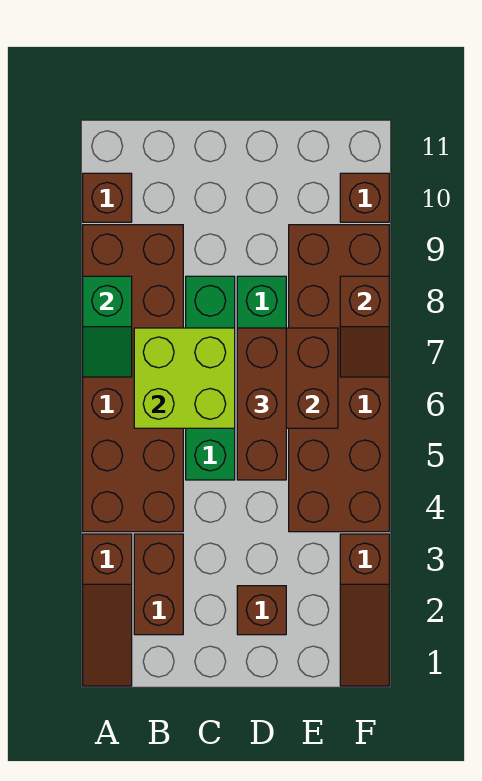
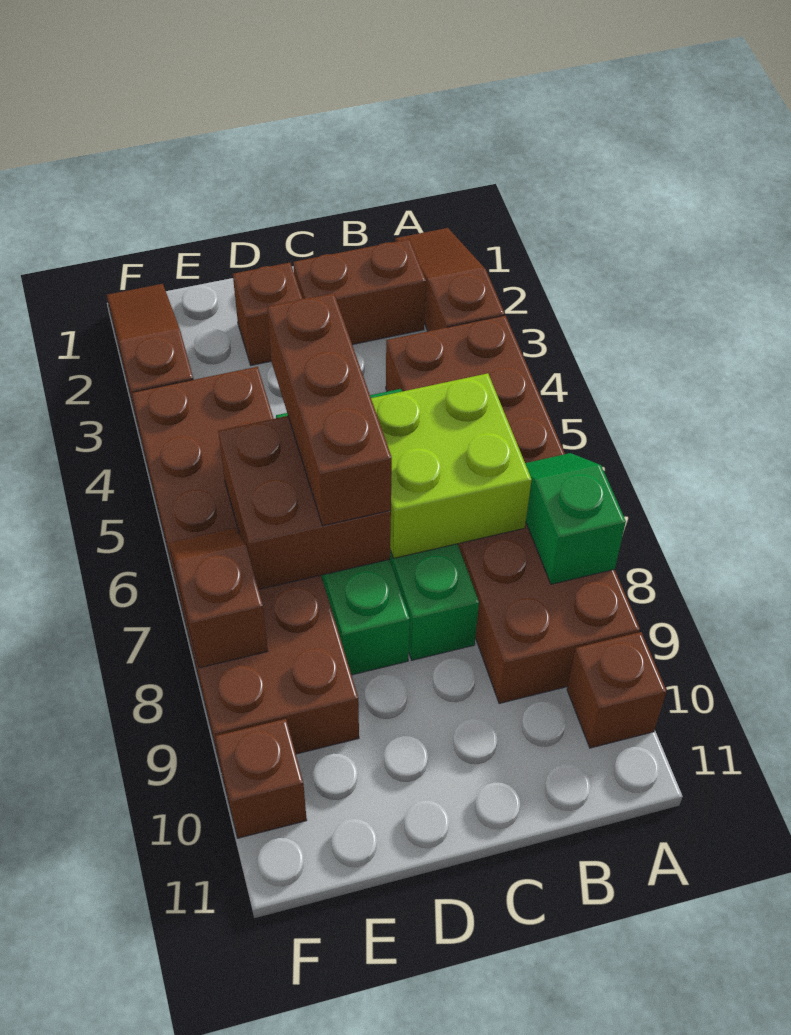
brown 1x2 brick [134,534,183,635] -> brown 1x2 brick turned to [293,239,426,345]

